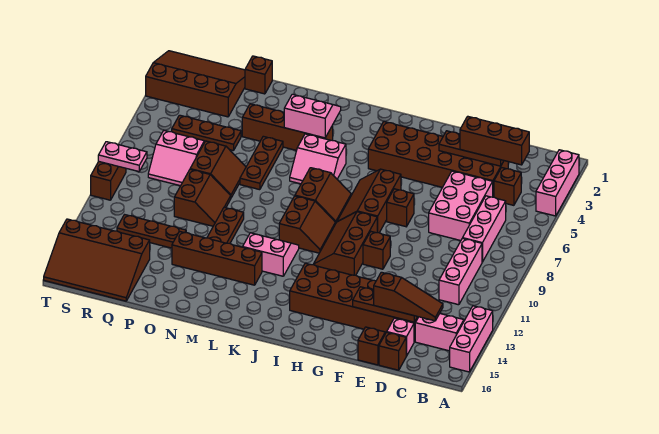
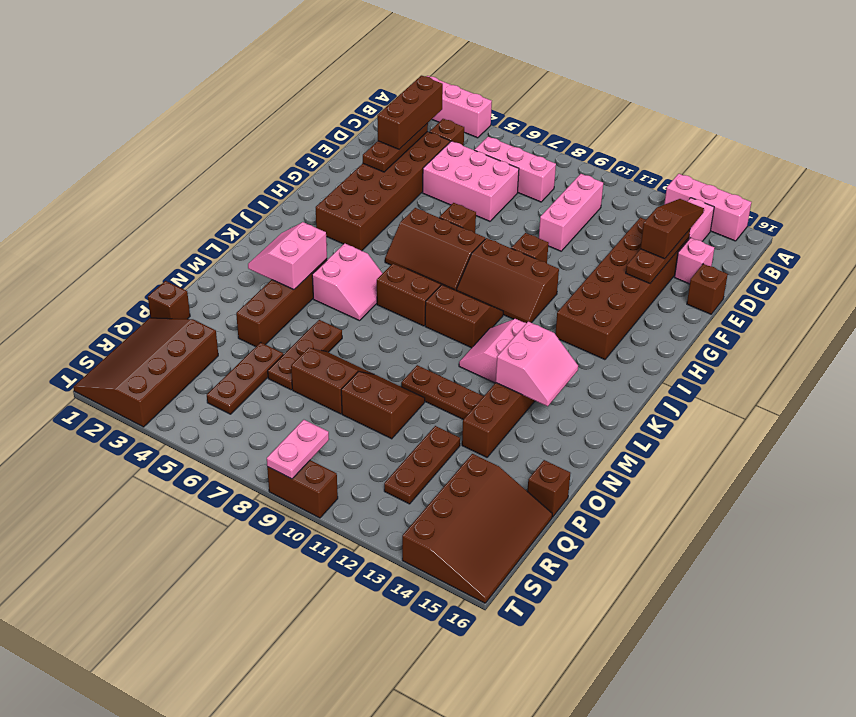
pink 1x3 brick [439,238,482,305] -> pink 1x3 brick turned to [539,174,603,251]
brown 1x1 brick [379,332,406,370] -> brown 1x1 brick moved to [527,460,570,517]
brown 1x3 plate [240,136,283,190] -> brown 1x3 plate turned to [268,320,342,390]
pink 2x2 slope [148,131,204,186] -> pink 2x2 slope moved to [496,321,578,406]

